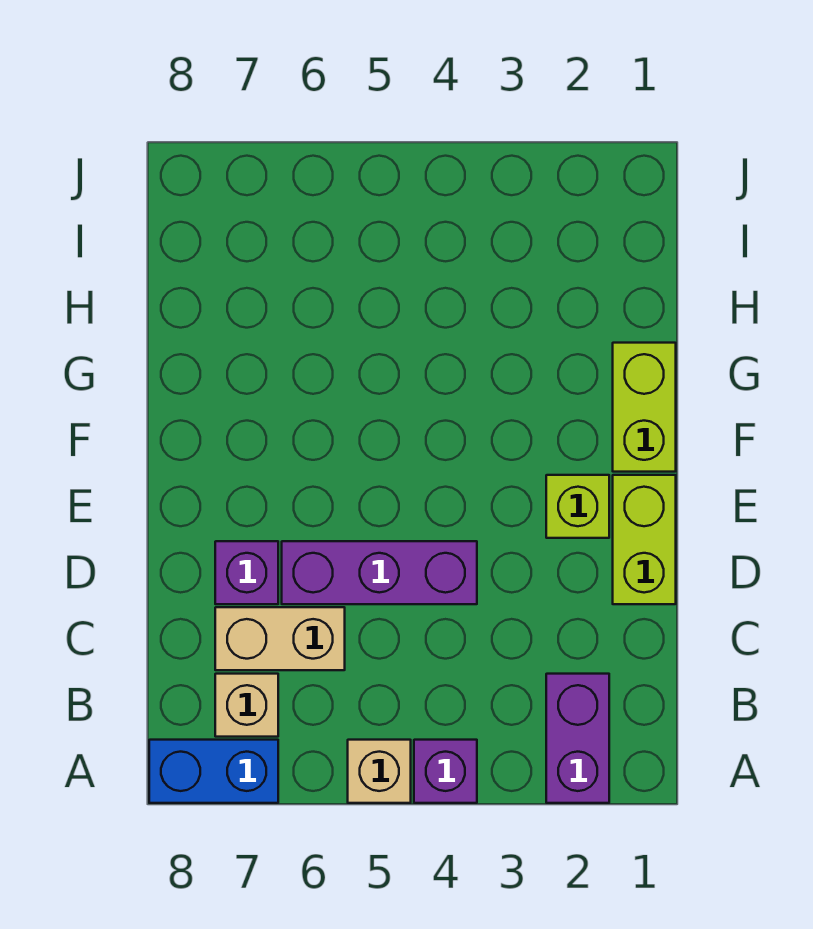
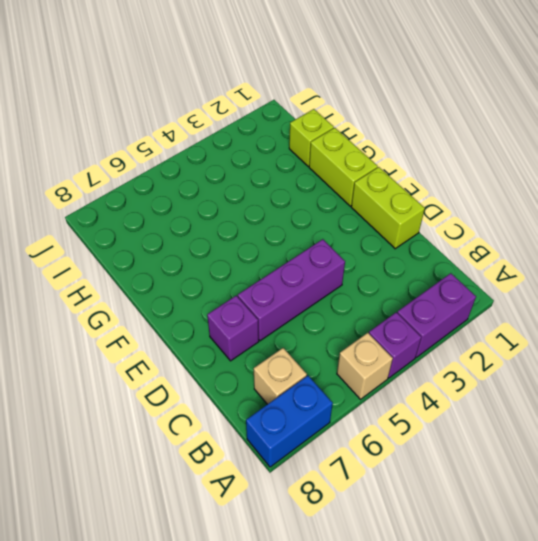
purple 1x2 brick [546,674,609,803] -> purple 1x2 brick turned to [397,273,476,357]
tan 1x2 brick [215,607,345,670] -> none
lime 1x1 brick [546,475,609,538] -> lime 1x1 brick moved to [289,109,334,167]

